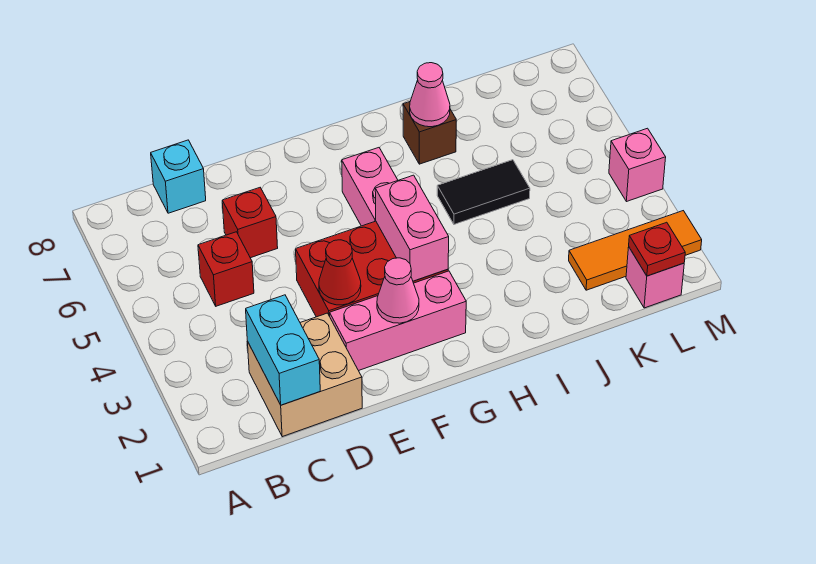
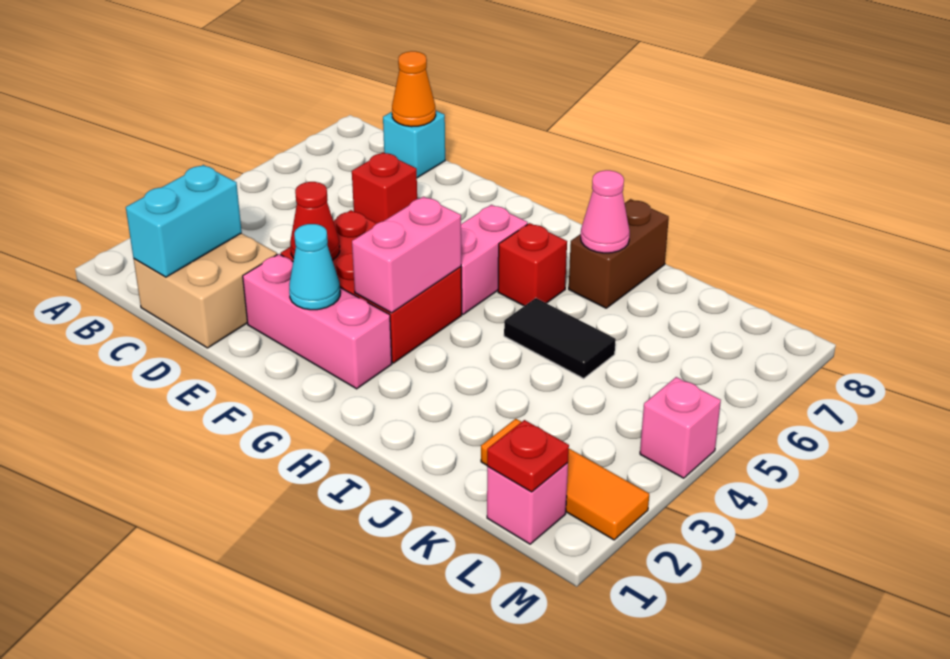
red 1x1 brick [198,232,254,306] -> red 1x1 brick moved to [498,223,567,306]
none -> orange 1x1 cone [392,51,436,127]
pink 1x1 cone [377,258,419,323] -> cyan 1x1 cone [289,224,340,310]
brown 1x1 brick [403,102,456,164] -> brown 1x2 brick [569,199,669,308]

